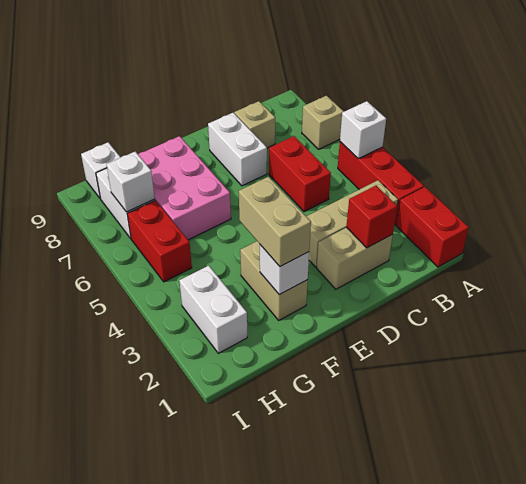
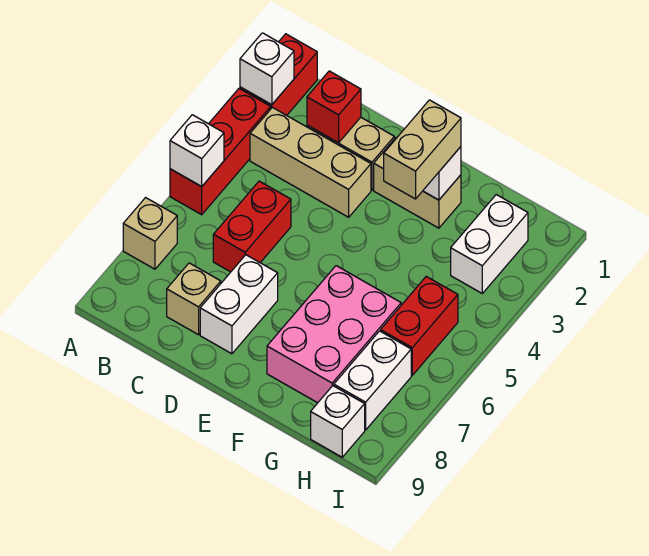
tan 1x2 brick [240,241,308,320] -> tan 1x2 brick turned to [374,138,461,228]
white 1x1 brick [106,152,155,212] -> white 1x1 brick moved to [240,33,294,105]

